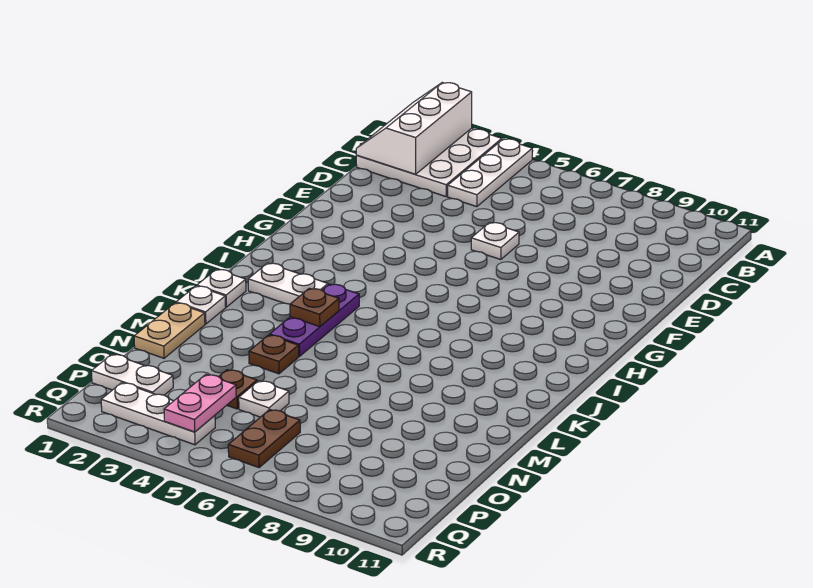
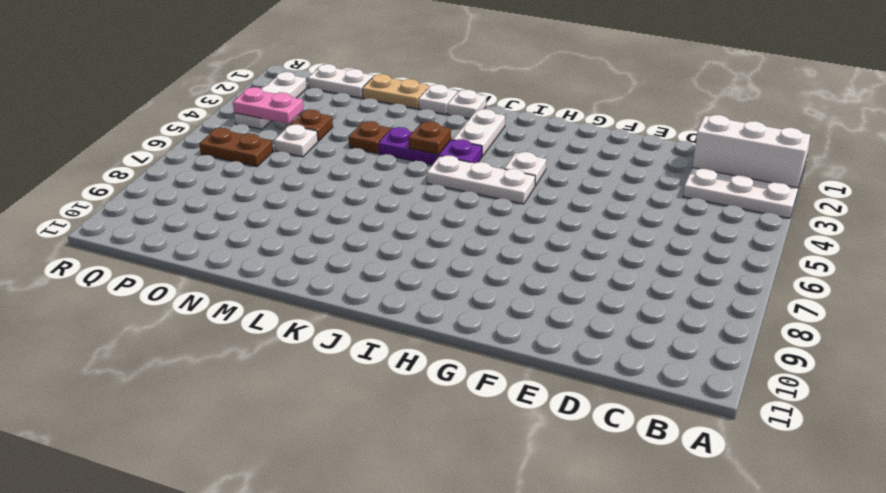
white 1x3 plate [448,139,532,207] -> white 1x3 plate moved to [427,155,535,204]
white 1x1 plate [471,222,519,260] -> white 1x1 plate moved to [504,152,546,186]
white 1x2 plate [92,354,173,395] -> white 1x2 plate turned to [308,64,374,98]

